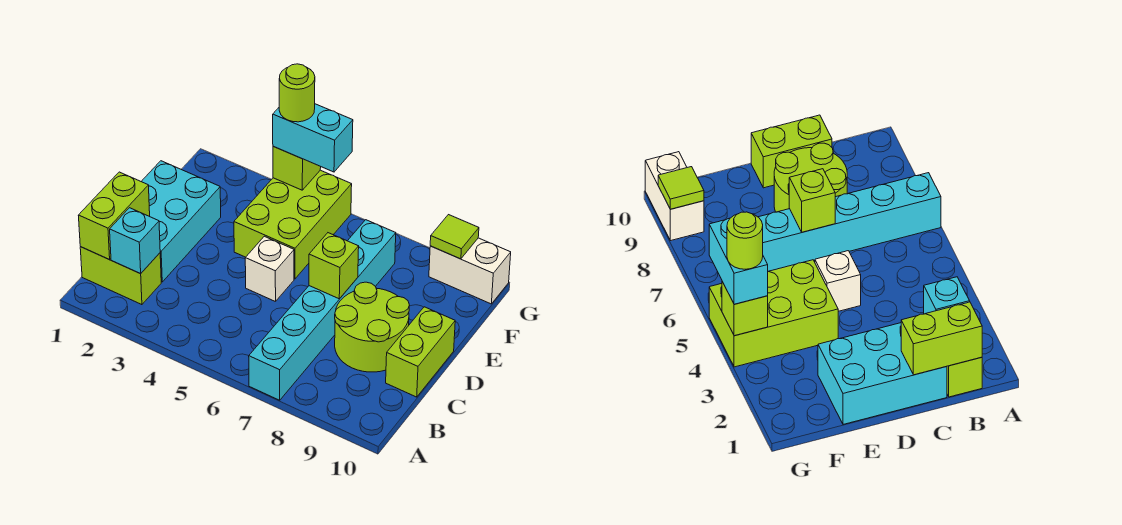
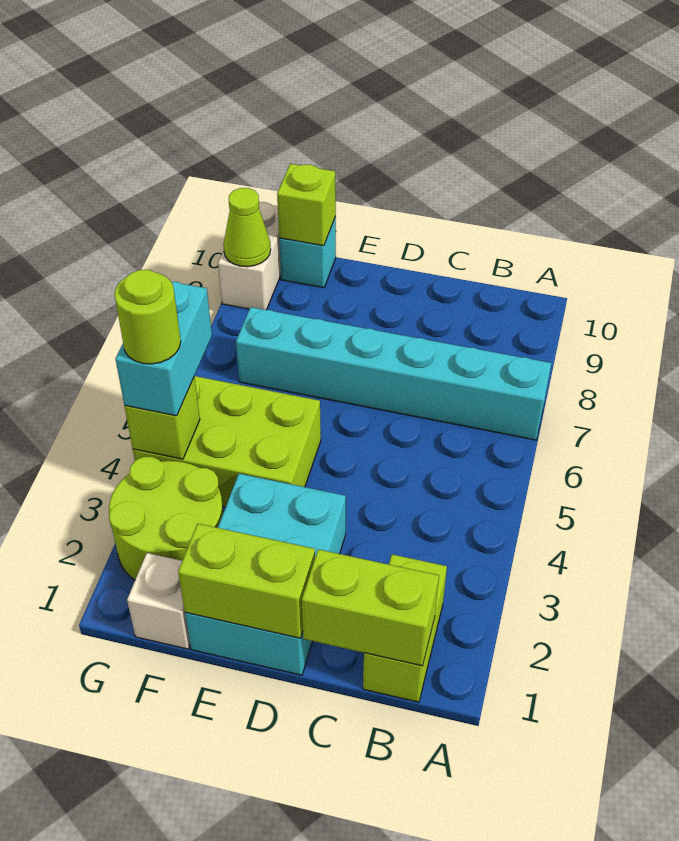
cyan 1x1 brick [110,208,160,274] -> cyan 1x1 brick moved to [279,217,336,288]
cyan 2x3 brick [141,161,221,282] -> cyan 2x3 brick turned to [185,474,346,675]
lime 2x2 round brick [335,282,409,372] -> lime 2x2 round brick moved to [109,457,223,580]
lime 1x2 brick [386,307,455,397] -> lime 1x2 brick moved to [178,524,315,638]
white 1x1 brick [245,236,294,302] -> white 1x1 brick moved to [127,553,190,649]
lime 1x1 brick [309,233,359,299] -> lime 1x1 brick moved to [277,164,336,246]
lime 1x1 tile [430,215,479,259] -> lime 1x1 cone [223,188,271,267]

